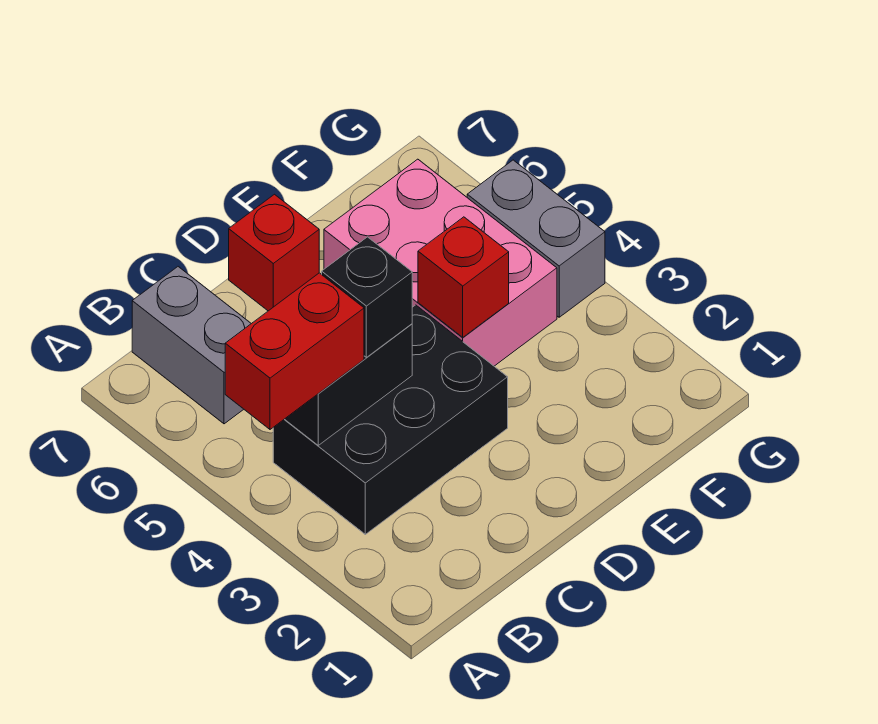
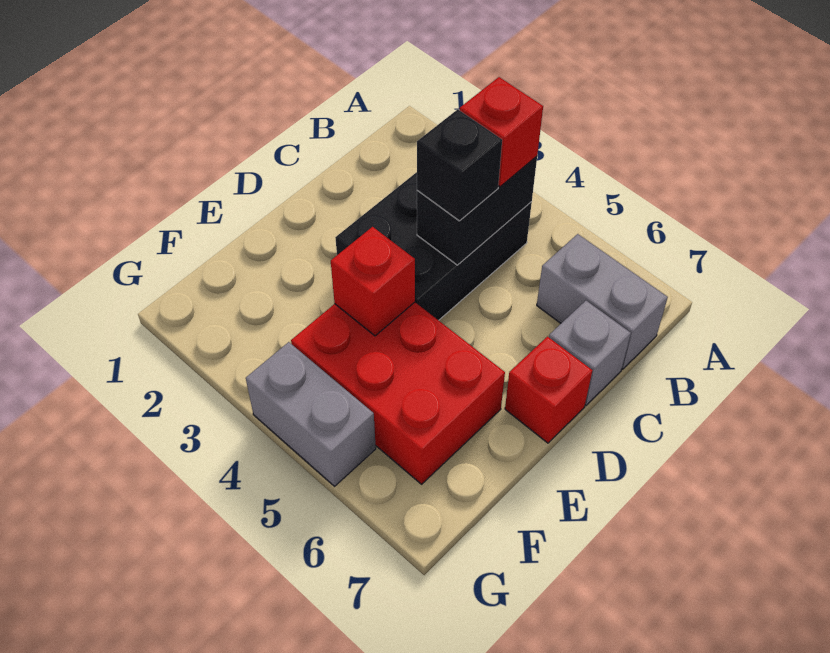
red 1x2 brick [225,273,364,429] -> red 1x1 brick [460,77,543,187]
none -> grey 1x1 brick [549,301,631,405]
pink 2x3 brick [324,159,557,366] -> red 2x3 brick [291,302,505,484]

